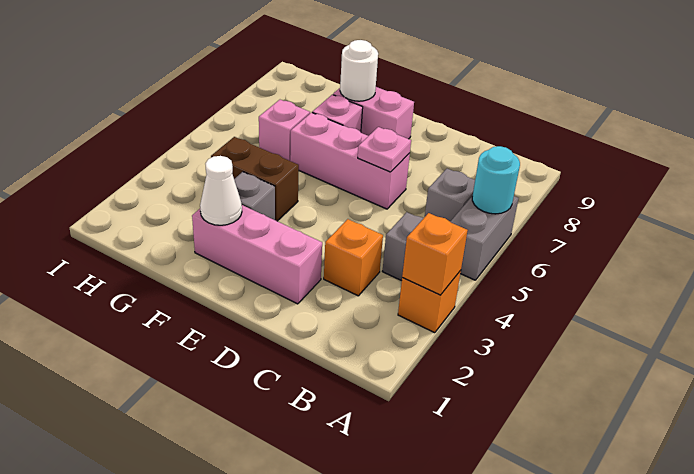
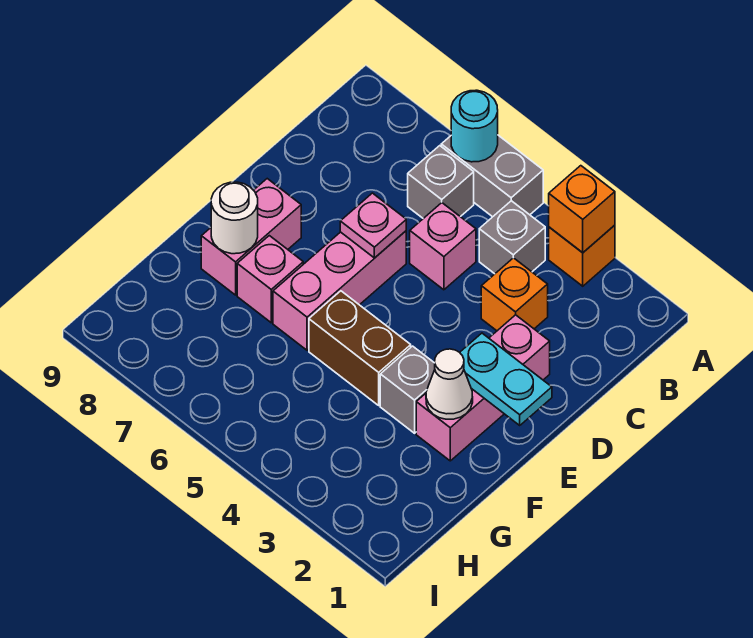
none -> cyan 1x2 plate [460,333,552,425]
brown 1x2 brick [211,137,299,221] -> brown 1x2 brick turned to [309,291,411,405]
pink 1x1 brick [259,100,310,161] -> pink 1x1 brick moved to [410,203,476,290]

